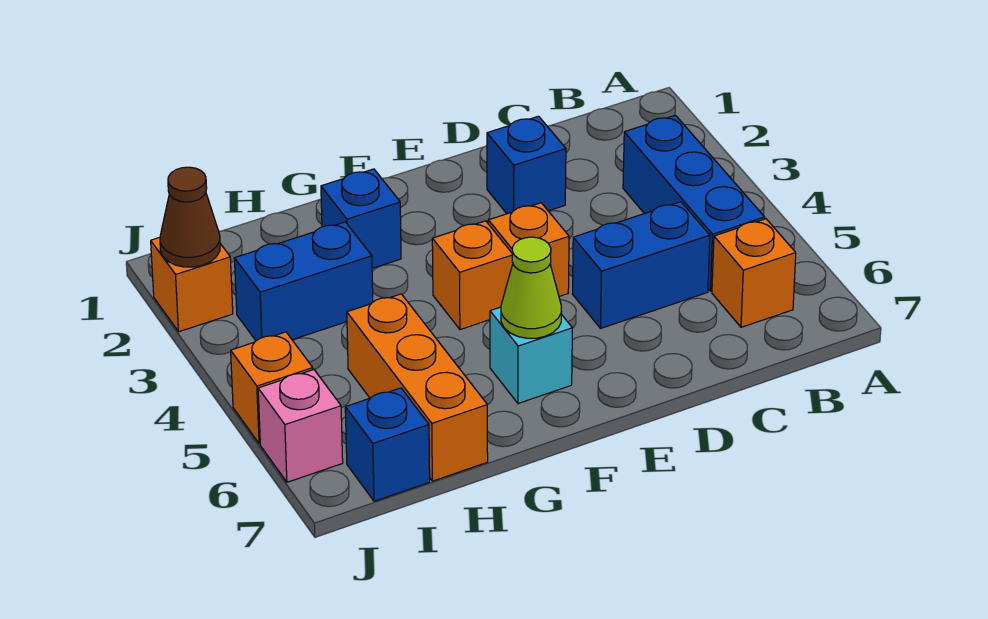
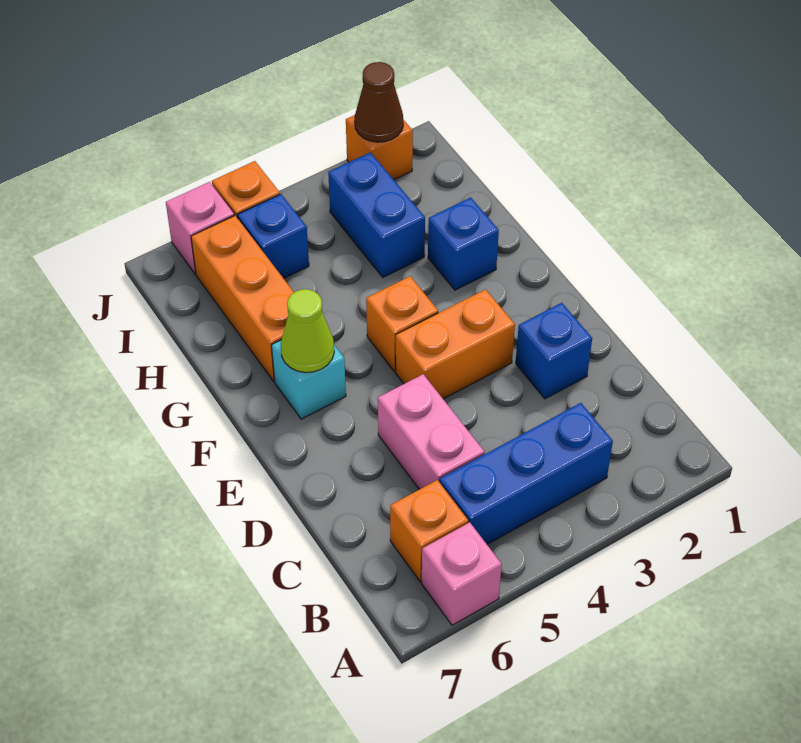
none -> pink 1x1 brick [422,522,502,625]
blue 1x2 brick [572,202,710,328] -> pink 1x2 brick [378,374,485,489]
orange 1x1 brick [488,203,569,296] -> orange 1x2 brick [396,289,515,399]
orange 1x3 brick [347,294,488,481] -> orange 1x3 brick turned to [191,216,294,381]
blue 1x1 brick [345,388,430,501] -> blue 1x1 brick moved to [238,194,309,278]

